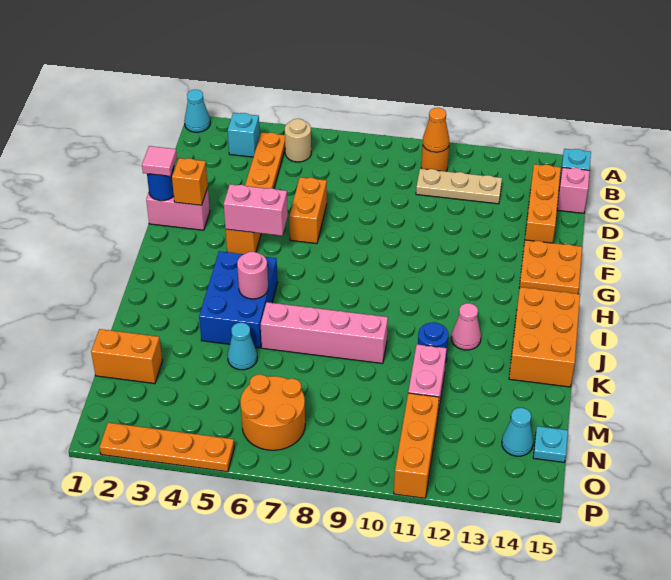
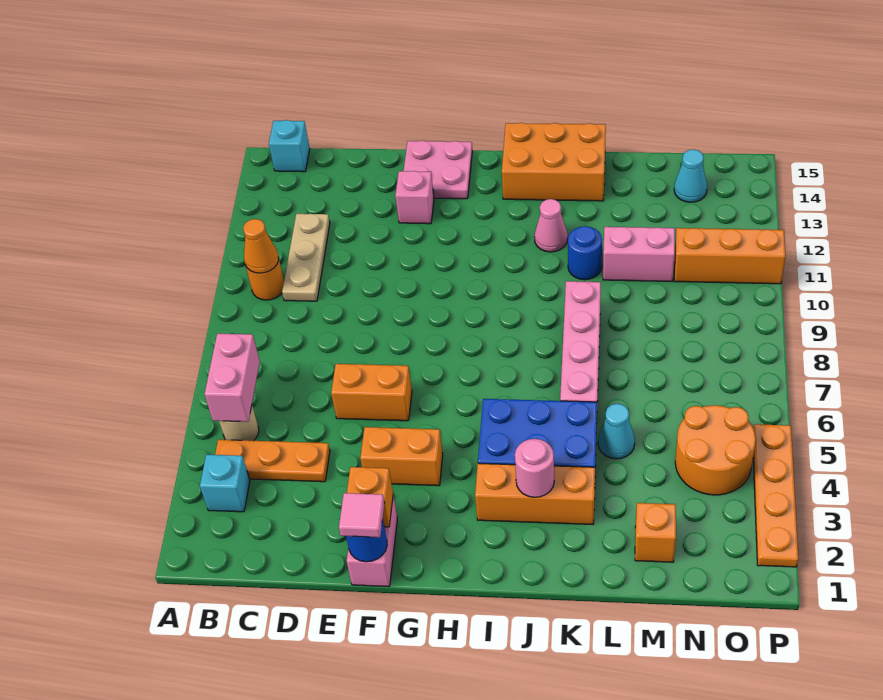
cyan 1x1 cone [184,90,210,132] -> none
orange 1x3 brick [525,164,561,243] -> orange 1x3 brick moved to [475,463,595,524]
pink 1x1 brick [557,167,590,213] -> pink 1x1 brick moved to [395,171,434,224]
orange 2x2 plate [519,240,582,294] -> pink 2x2 plate [404,141,472,199]
pink 1x2 brick [224,184,288,236] -> pink 1x2 brick moved to [205,334,260,422]
pink 1x1 round brick [237,252,268,299] -> pink 1x1 round brick moved to [515,439,554,497]
orange 1x2 brick [91,329,162,384] -> orange 1x1 brick [635,503,676,562]
orange 2x2 round brick [240,375,305,450] -> orange 2x2 round brick moved to [675,405,756,495]
cyan 1x1 plate [533,426,568,462] -> none

